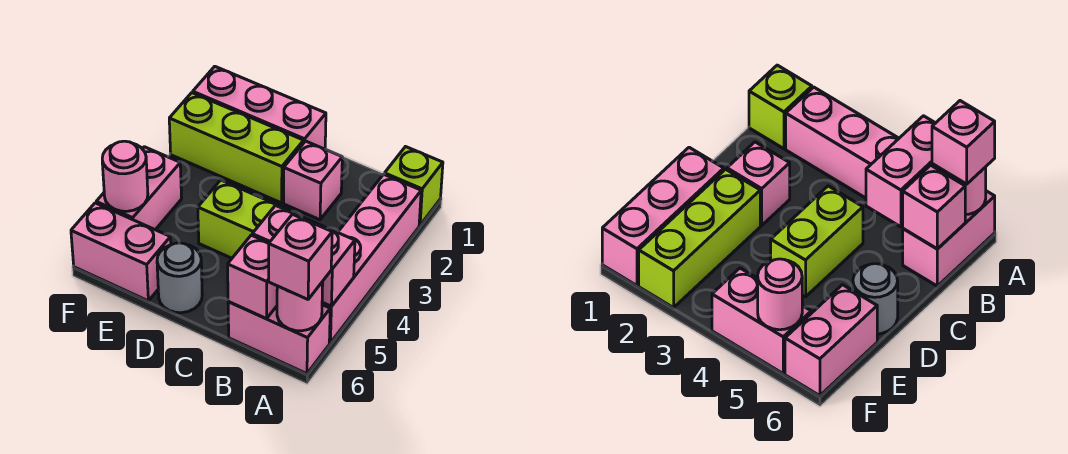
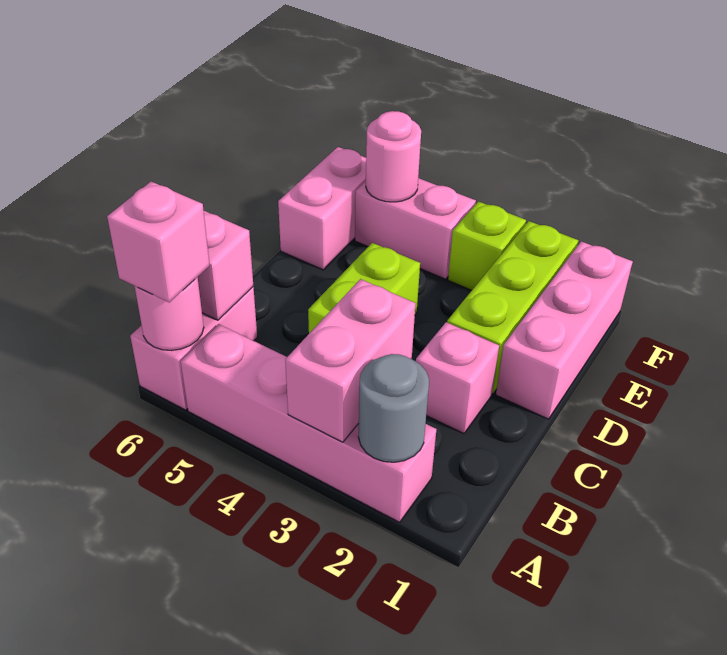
lime 1x1 brick [384,147,443,225] -> lime 1x1 brick moved to [448,202,526,290]
pink 1x2 brick [252,206,355,306] -> pink 1x2 brick moved to [285,279,416,442]
grey 1x1 round brick [157,243,202,313] -> grey 1x1 round brick moved to [358,354,429,462]

